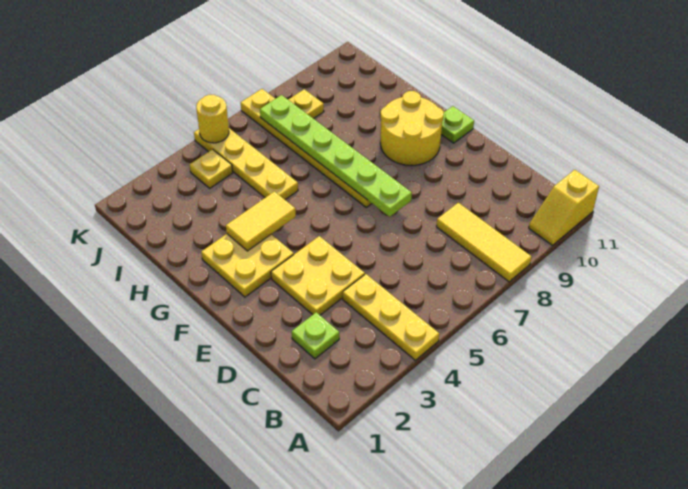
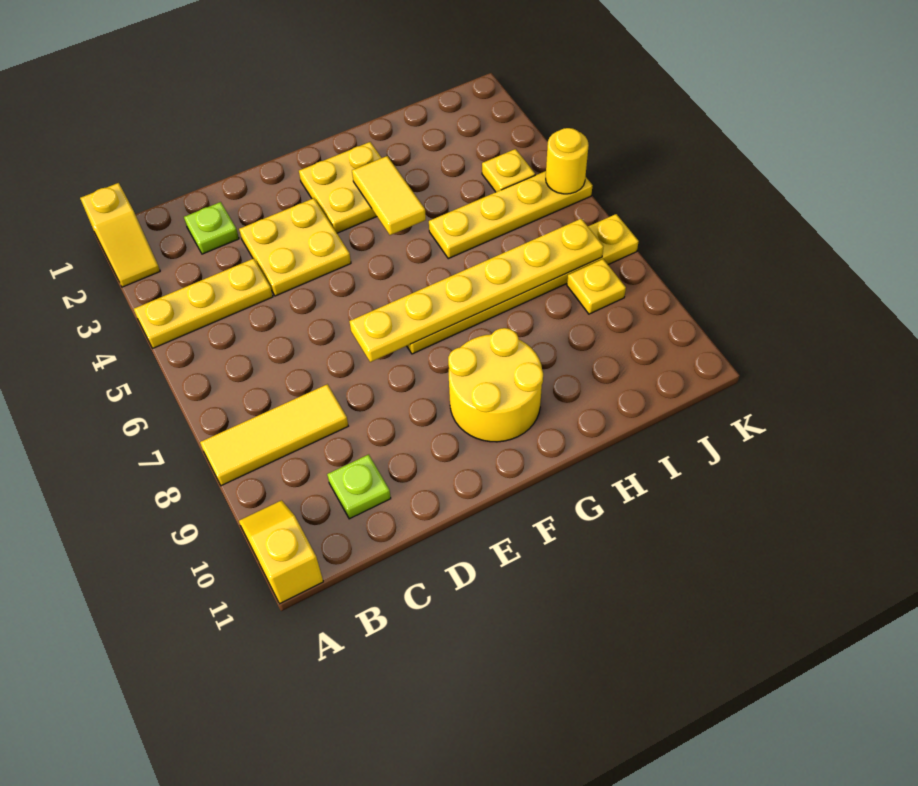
none -> yellow 1x2 slope [80,183,160,287]
lime 1x6 plate [260,95,412,217] -> yellow 1x6 plate [349,219,603,362]
lime 1x1 plate [441,106,474,143] -> lime 1x1 plate moved to [327,454,391,519]

